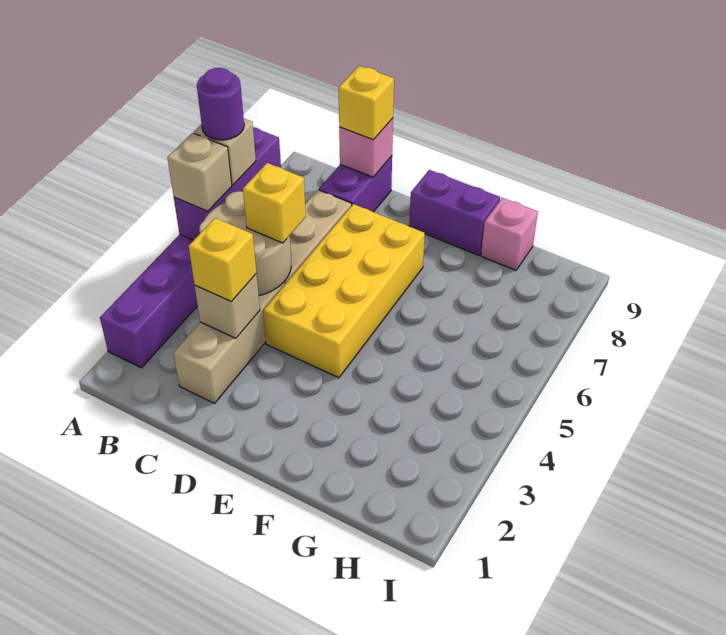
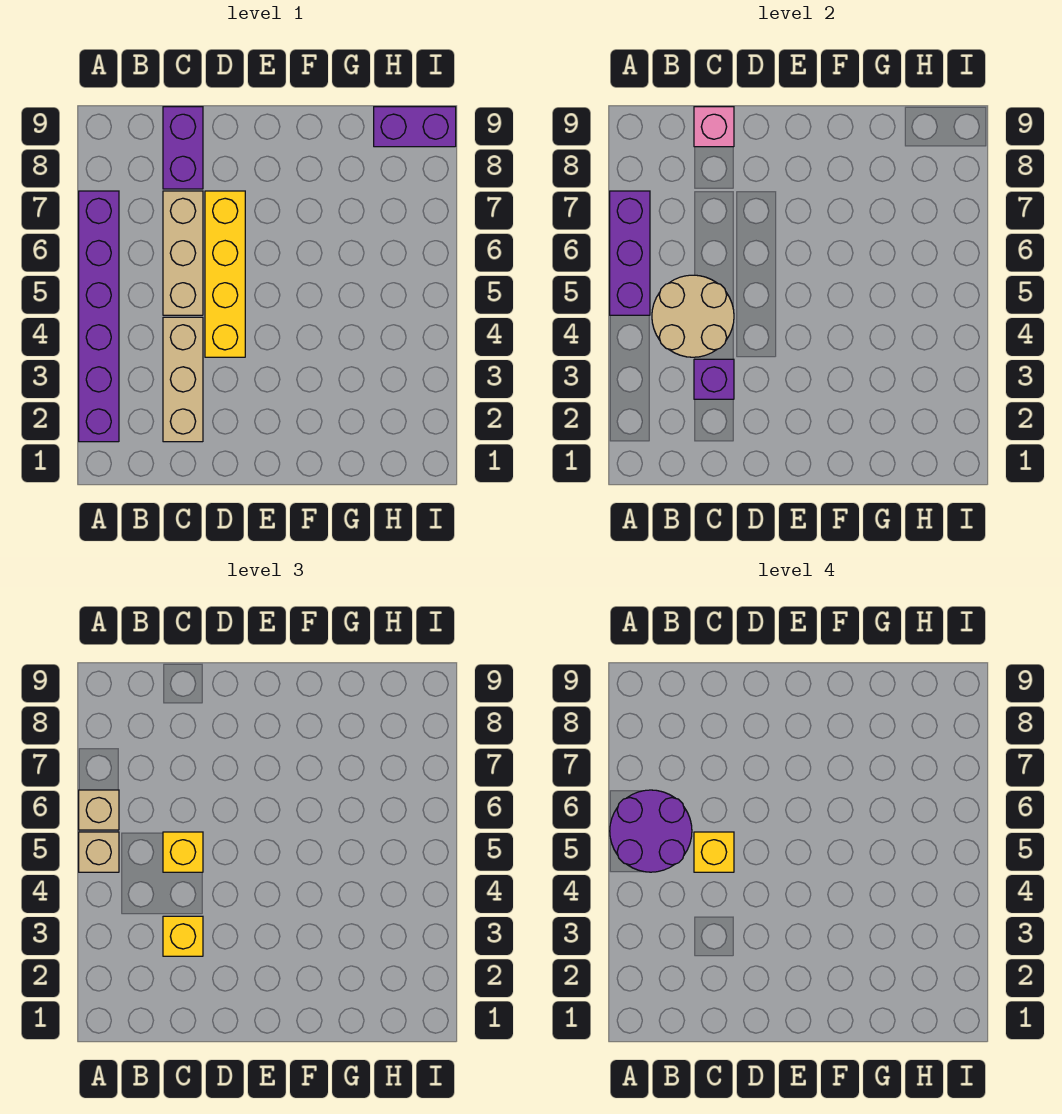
purple 1x1 round brick [197,68,244,140] -> purple 2x2 round brick [610,790,692,872]
tan 1x1 brick [195,274,260,338] -> purple 1x1 brick [694,359,734,399]
yellow 1x1 brick [339,66,394,140] -> yellow 1x1 brick moved to [694,832,734,872]
yellow 2x4 brick [263,204,425,378] -> yellow 1x4 brick [205,191,245,357]
purple 1x2 brick [409,170,500,255] -> purple 1x2 brick moved to [374,107,456,147]
pink 1x1 brick [481,198,538,270] -> none

